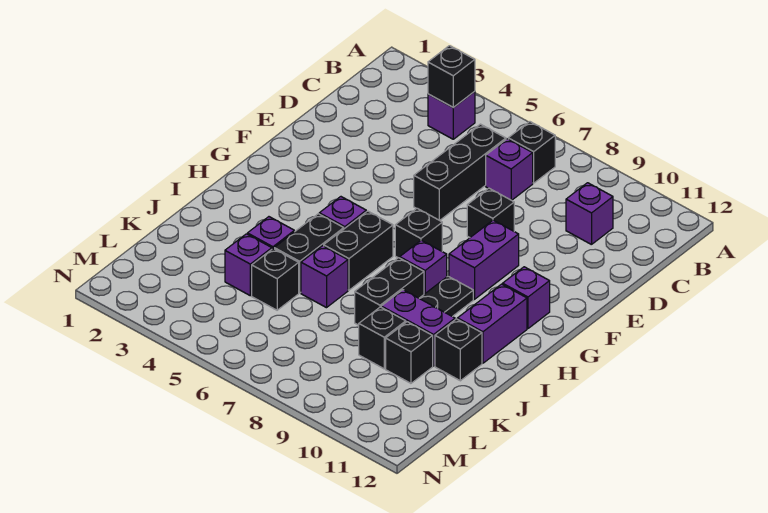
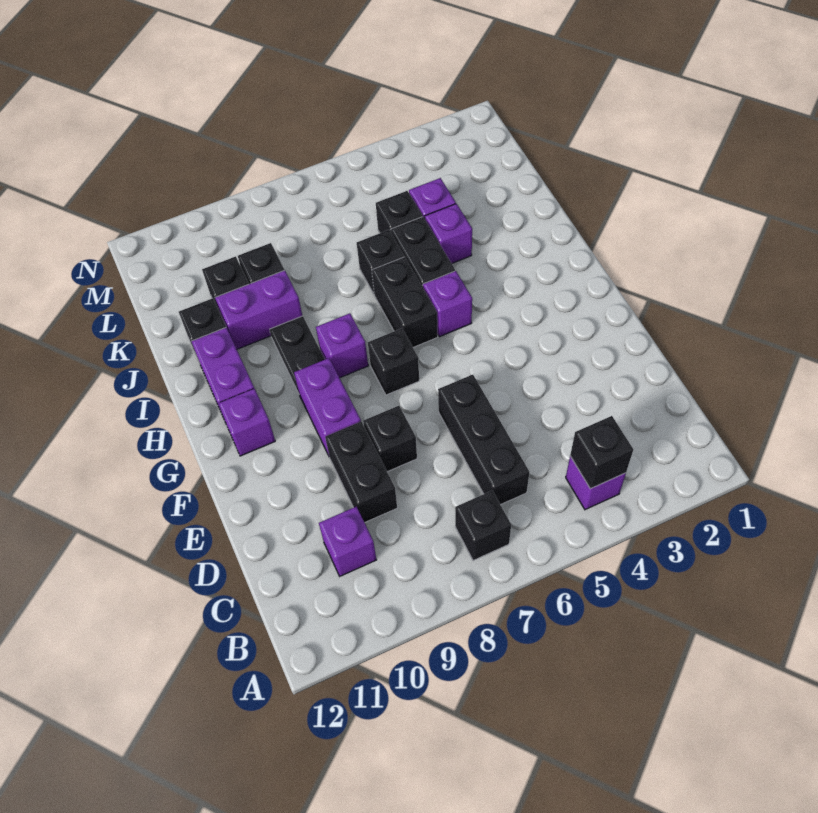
purple 1x1 brick [486,139,533,200] -> none
black 1x2 brick [355,258,424,325] -> black 1x2 brick moved to [325,422,397,523]
purple 1x1 brick [301,246,348,308] -> black 1x1 brick [357,230,404,294]

